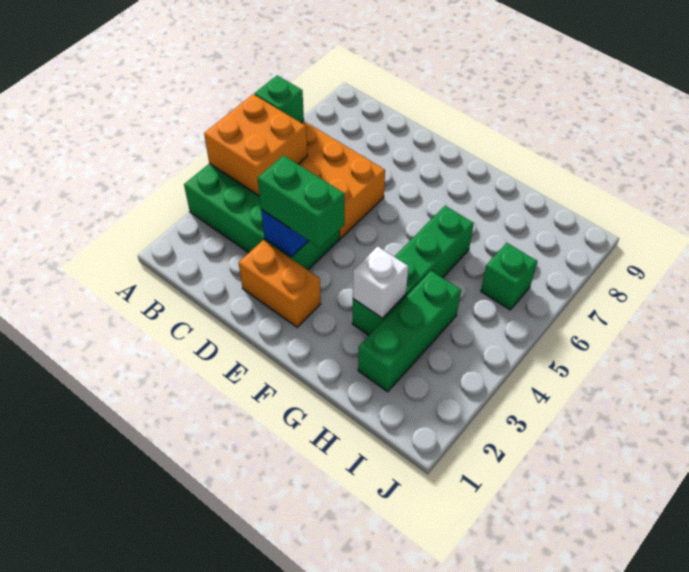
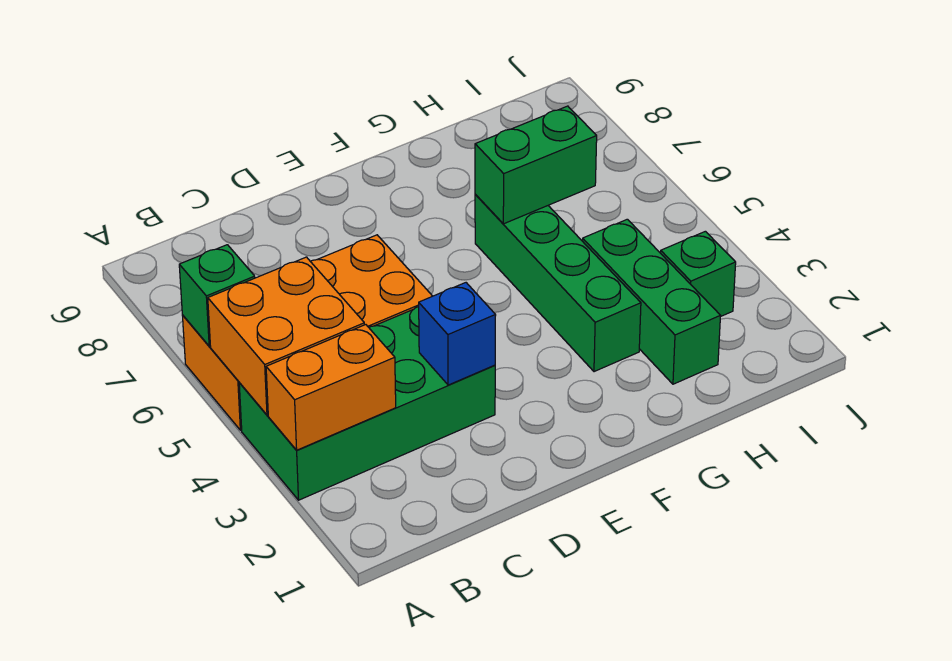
orange 1x2 brick [239,240,321,327] -> orange 1x2 brick moved to [266,325,396,450]
green 1x2 brick [258,155,345,248] -> green 1x2 brick moved to [475,106,597,224]
white 1x1 brick [353,246,409,318] -> none
green 1x1 brick [481,243,537,310] -> green 1x1 brick moved to [661,231,736,317]

